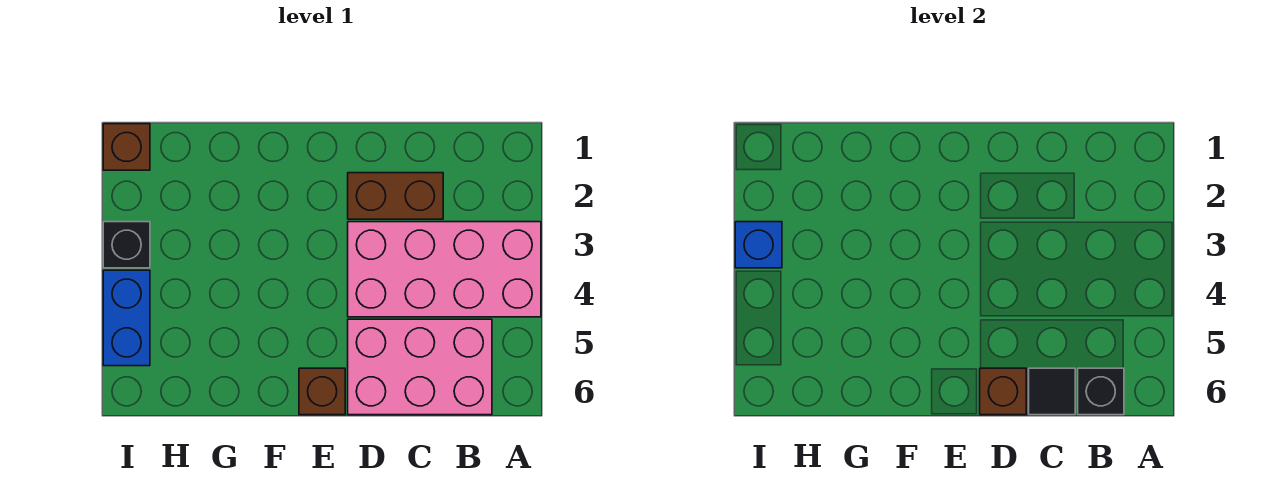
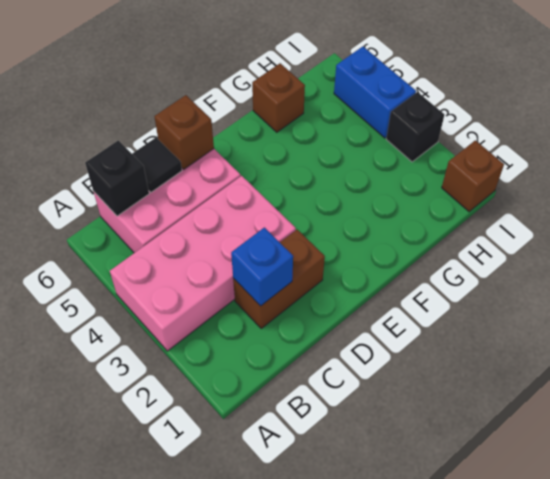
brown 1x1 brick [299,368,345,415] -> brown 1x1 brick moved to [252,63,305,132]
blue 1x1 brick [735,222,782,268] -> blue 1x1 brick moved to [231,227,293,306]

